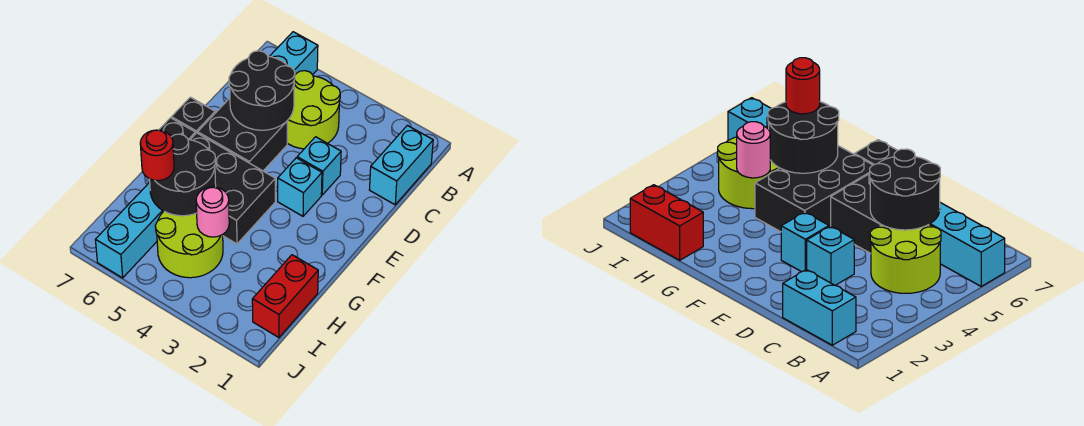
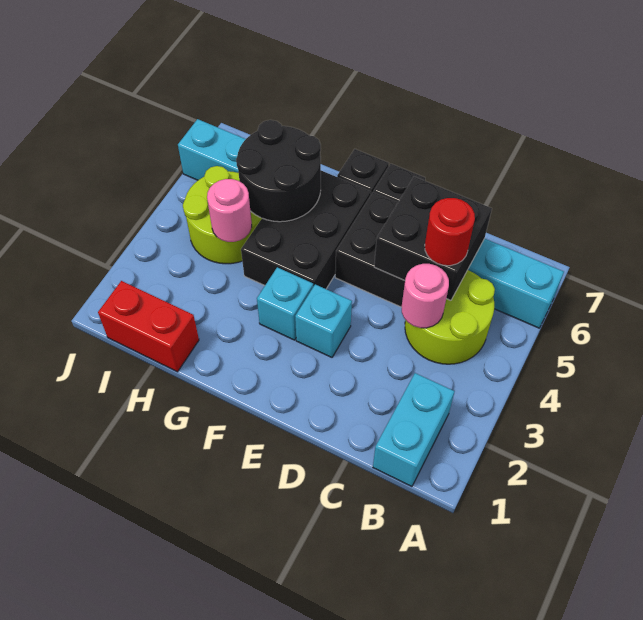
cyan 1x2 brick [370,125,433,205] -> cyan 1x2 brick turned to [373,373,455,486]
none -> pink 1x1 round brick [402,264,449,328]
black 2x2 round brick [229,51,295,130] -> black 2x2 brick [374,177,492,300]
cyan 1x1 brick [297,137,341,195] -> cyan 1x1 brick moved to [257,267,313,340]
red 1x1 round brick [140,130,174,181] -> red 1x1 round brick moved to [425,198,475,266]

